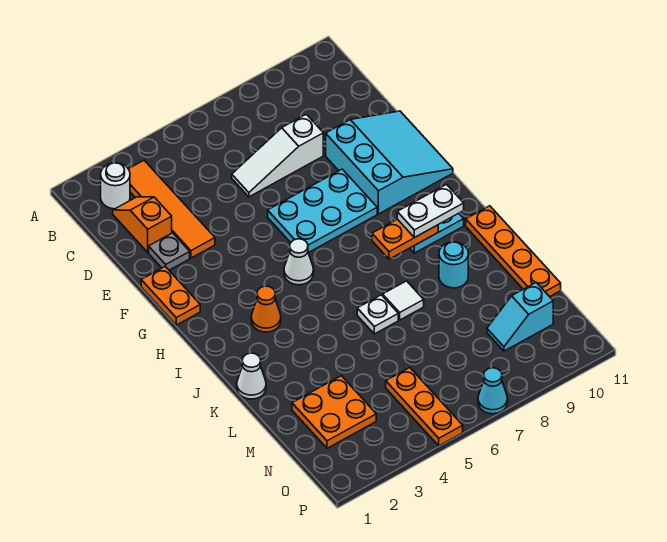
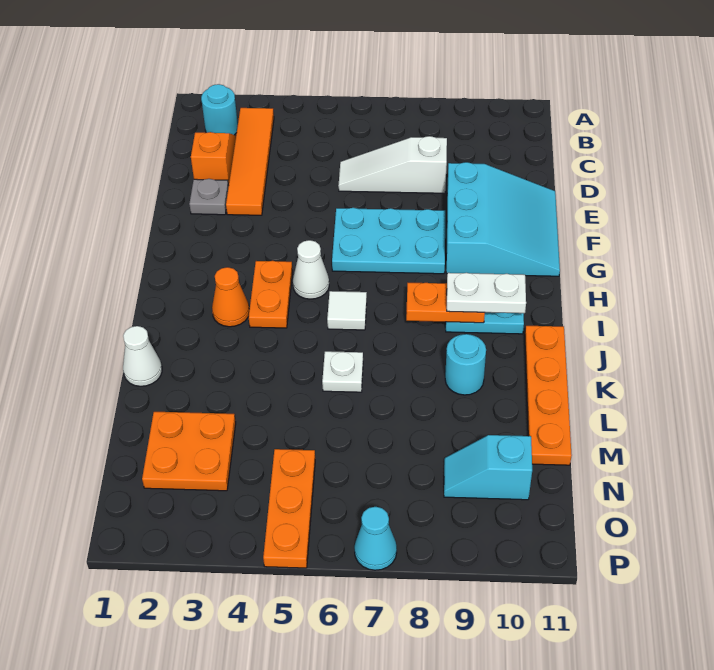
white 1x1 round brick [101,163,130,209] -> cyan 1x1 round brick [201,84,238,135]
orange 1x2 plate [141,266,200,325] -> orange 1x2 plate moved to [249,261,293,328]
white 1x1 tile [383,281,424,320] -> white 1x1 tile moved to [327,291,367,330]

